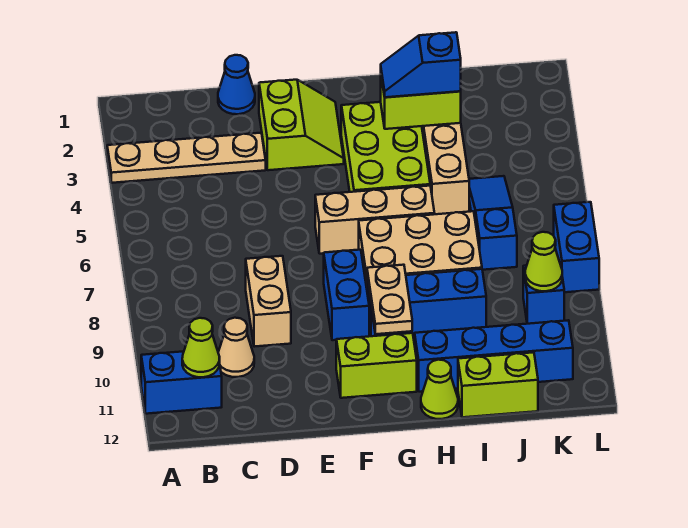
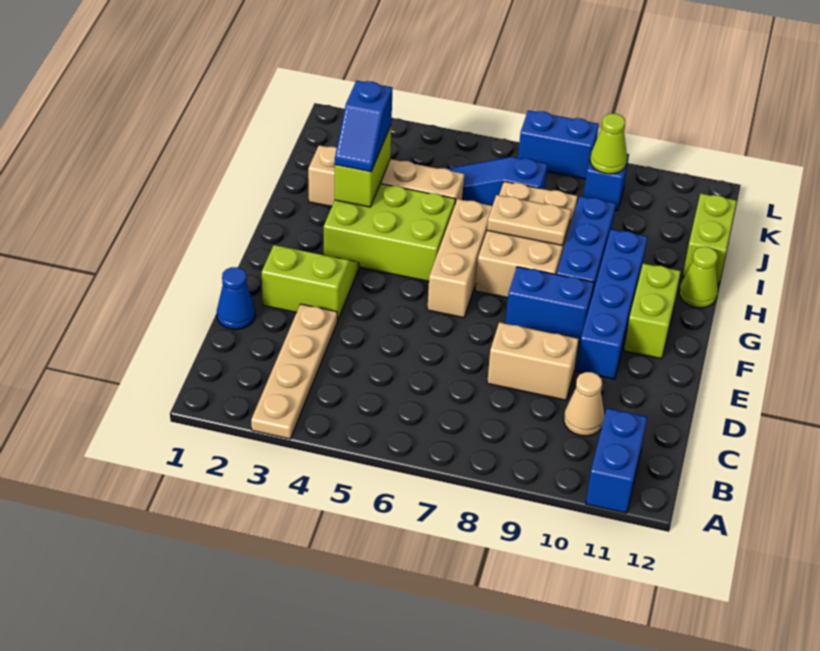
lime 1x1 cone [182,318,220,377] -> none
tan 1x2 plate [367,265,412,334] -> tan 1x2 plate moved to [487,195,571,246]
blue 1x4 brick [415,320,573,392] -> blue 1x4 brick moved to [576,229,647,379]

